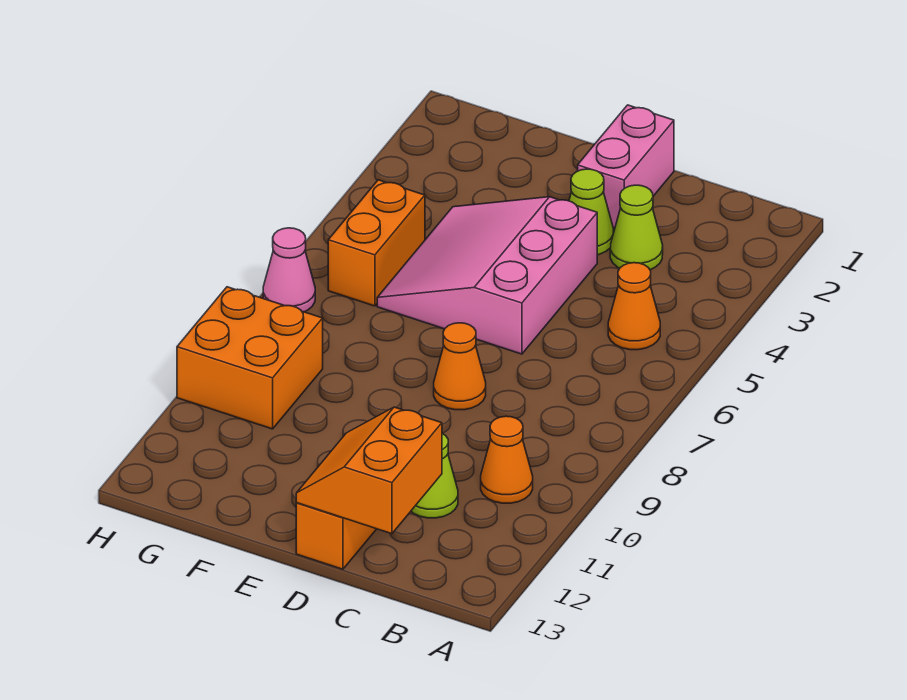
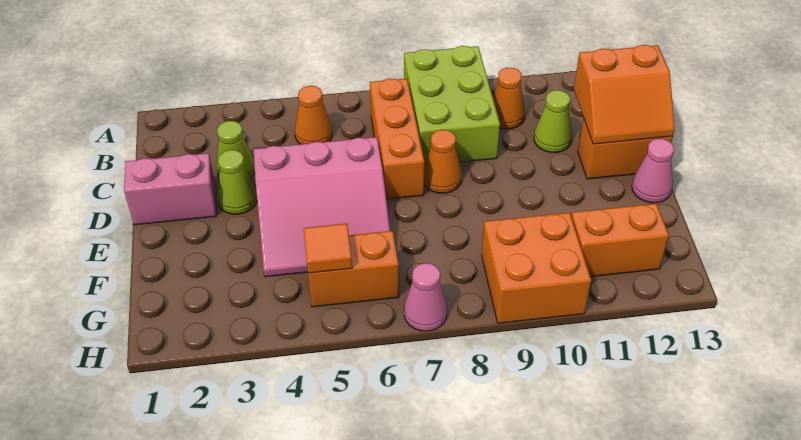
none -> lime 2x3 brick [404,46,500,166]
none -> orange 1x3 brick [370,78,424,199]
none -> pink 1x1 cone [632,139,674,203]
none -> orange 1x1 tile [304,224,352,273]
none -> orange 1x2 brick [571,204,669,277]

